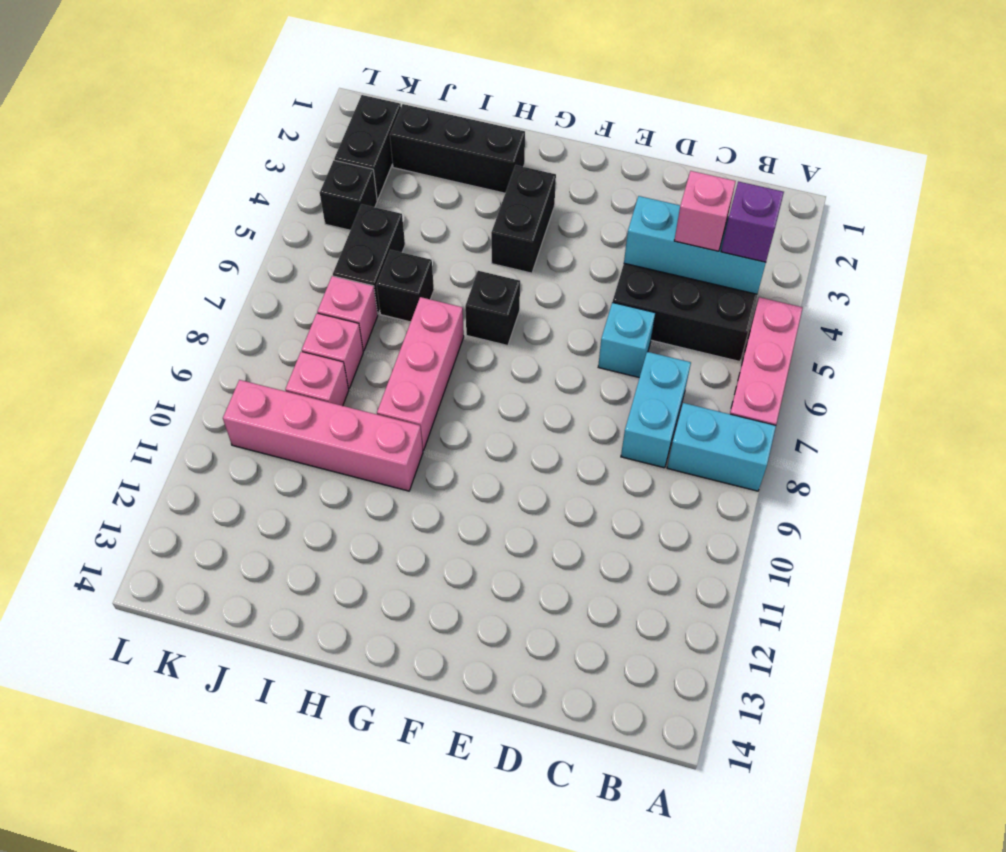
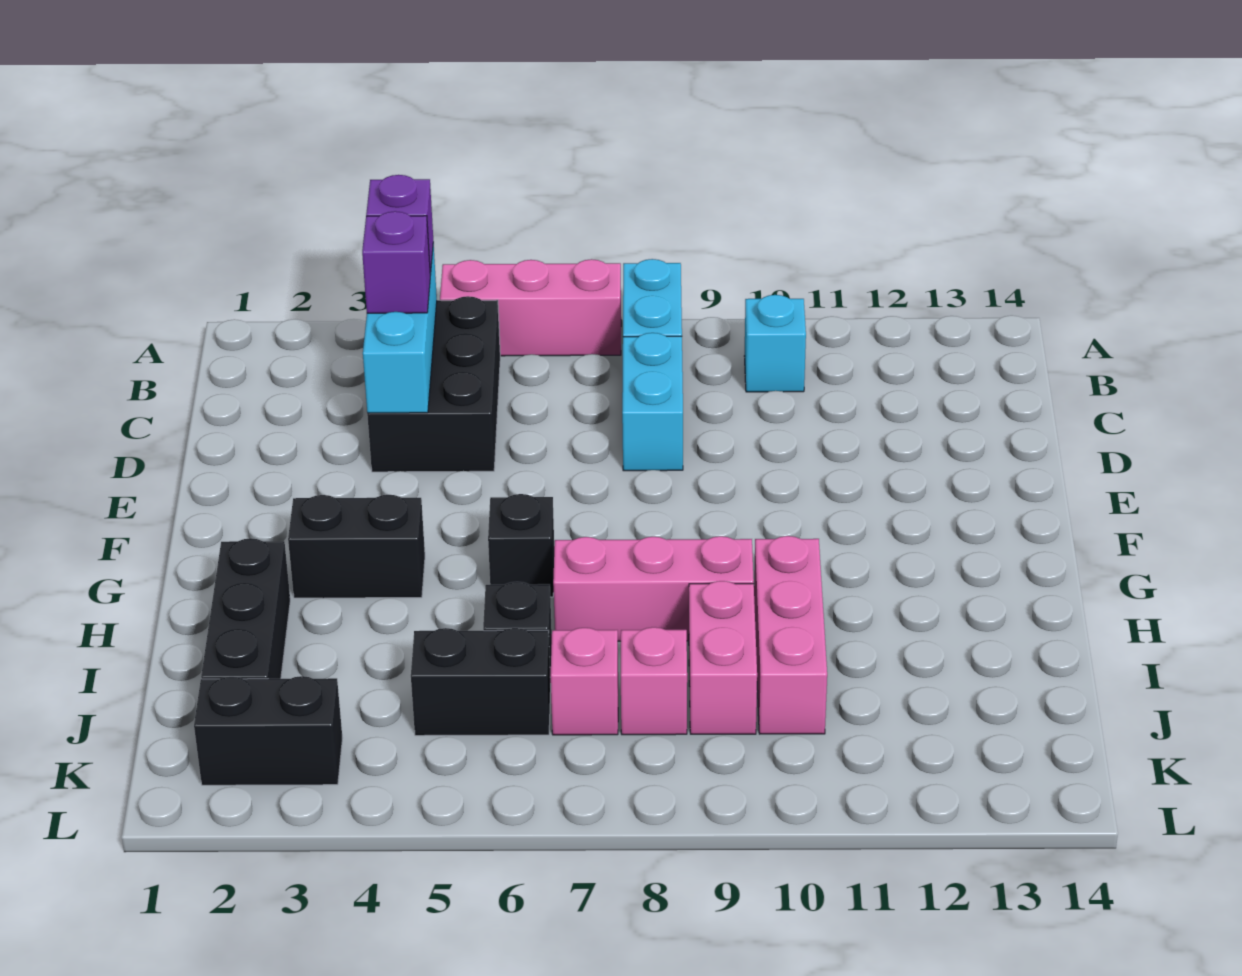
pink 1x1 brick [674,171,736,251] -> purple 1x1 brick [362,211,430,313]
cyan 1x2 brick [621,352,691,468] -> cyan 1x2 brick turned to [622,333,683,471]
cyan 1x1 brick [598,302,655,378] -> cyan 1x1 brick moved to [744,295,806,392]
pink 1x4 brick [223,380,423,491] -> pink 1x3 brick [754,536,827,734]
pink 1x1 brick [285,352,349,406] -> pink 1x2 brick [689,581,757,734]
black 1x1 brick [320,160,377,230] -> none

